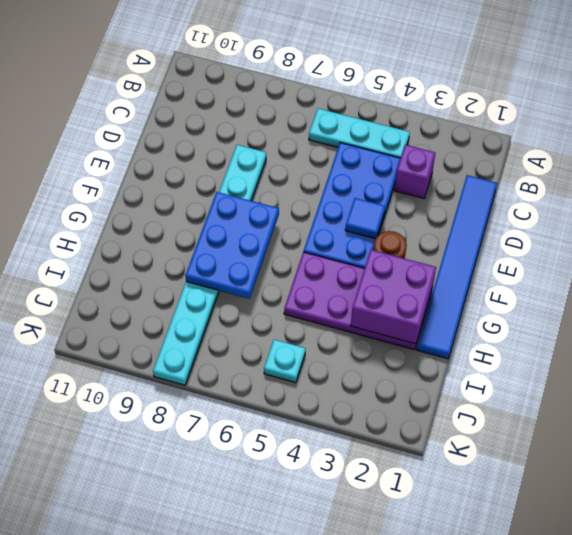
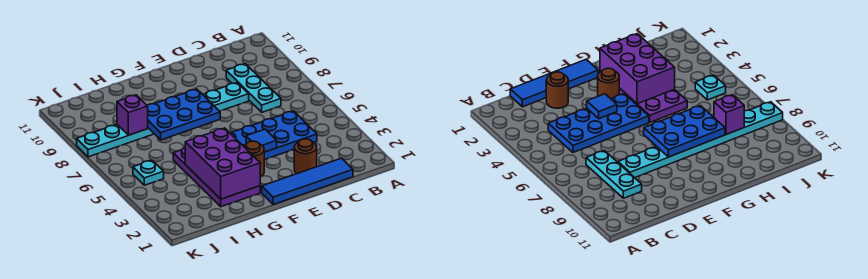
cyan 1x3 plate [309,109,410,158] -> cyan 1x3 plate moved to [226,64,281,112]
blue 1x6 tile [417,175,497,359] -> blue 1x4 tile [262,158,353,205]
purple 1x1 brick [394,145,435,198] -> purple 1x1 brick moved to [117,95,148,135]
none -> brown 1x1 round brick [294,139,317,174]
purple 2x2 brick [351,250,436,344] -> purple 2x3 brick [185,128,260,199]

